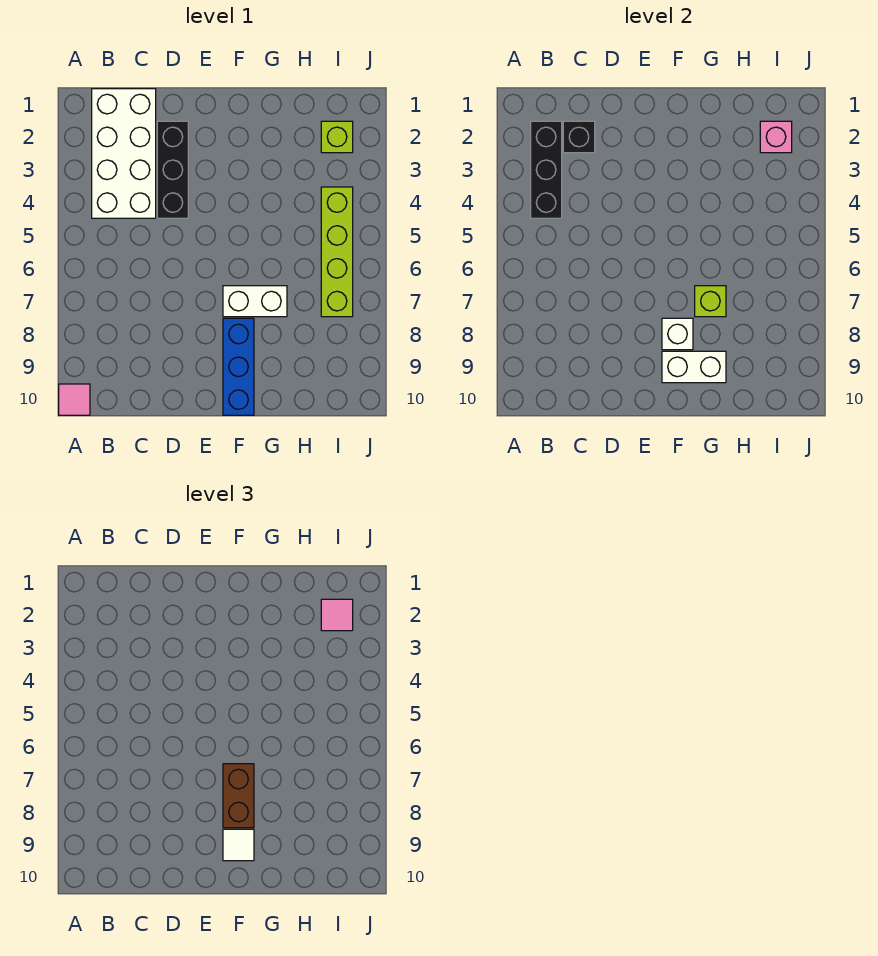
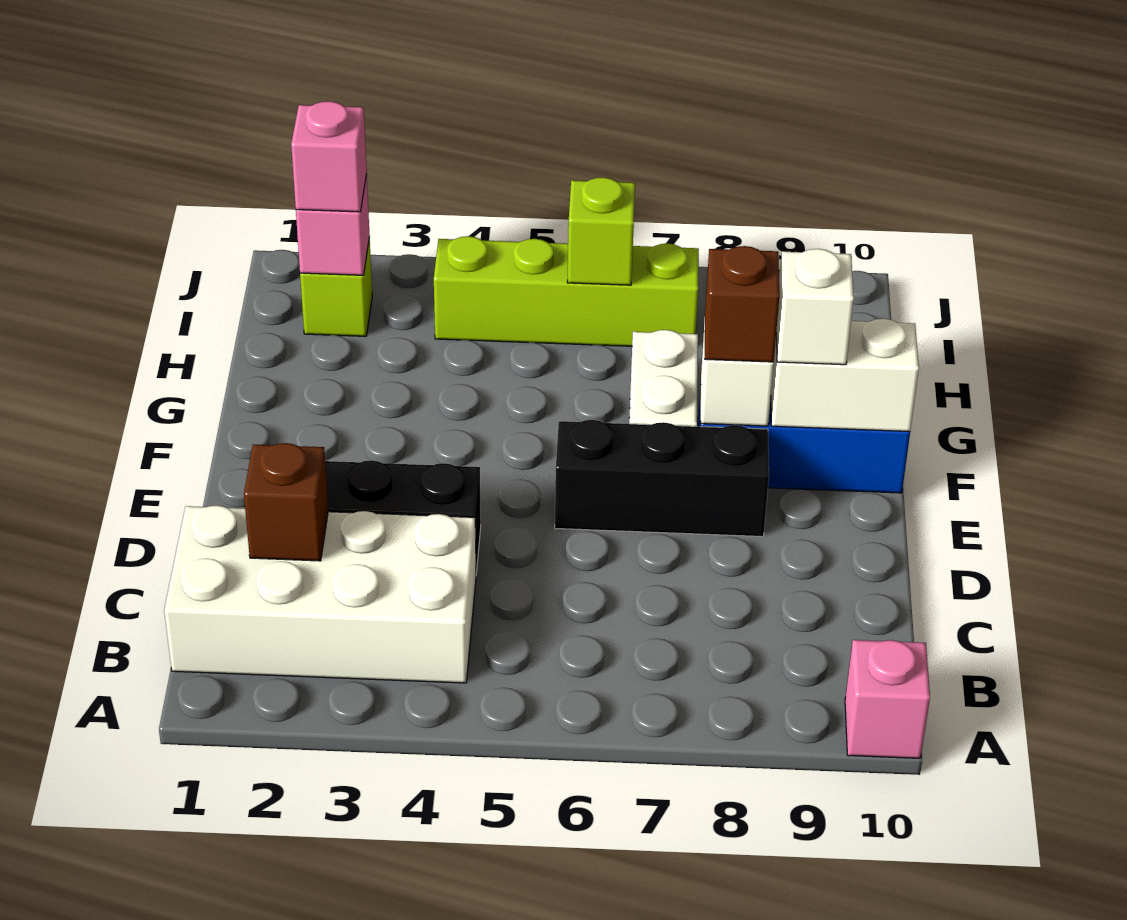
pink 1x1 tile [59,384,90,415] -> pink 1x1 brick [845,640,930,758]
black 1x3 brick [531,121,562,218] -> black 1x3 brick moved to [555,420,769,537]
black 1x1 brick [563,121,595,153] -> brown 1x1 brick [244,443,328,561]
brown 1x2 brick [223,764,254,828] -> brown 1x1 brick [705,246,779,362]
white 1x2 brick [662,351,726,383] -> white 1x2 brick turned to [771,319,919,432]
white 1x1 tile [223,829,254,861] -> white 1x1 brick [776,249,854,365]
lime 1x1 brick [695,286,726,317] -> lime 1x1 brick moved to [567,177,635,285]
pink 1x1 tile [321,599,353,631] -> pink 1x1 brick [291,101,367,212]

